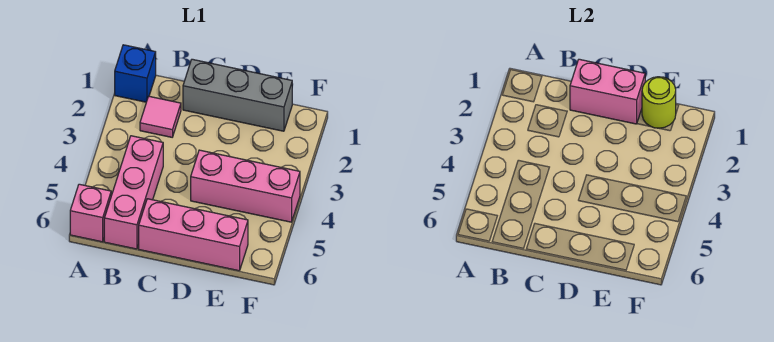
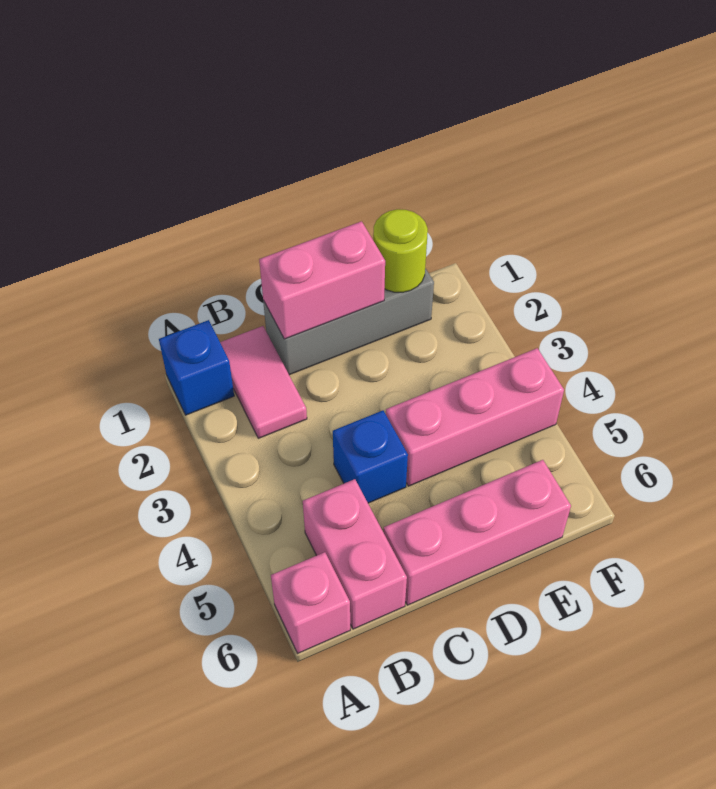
pink 1x1 tile [140,96,181,137] -> pink 1x2 tile [220,326,307,438]
pink 1x3 brick [104,136,163,249] -> pink 1x2 brick [303,479,407,629]
none -> blue 1x1 brick [333,411,408,503]

